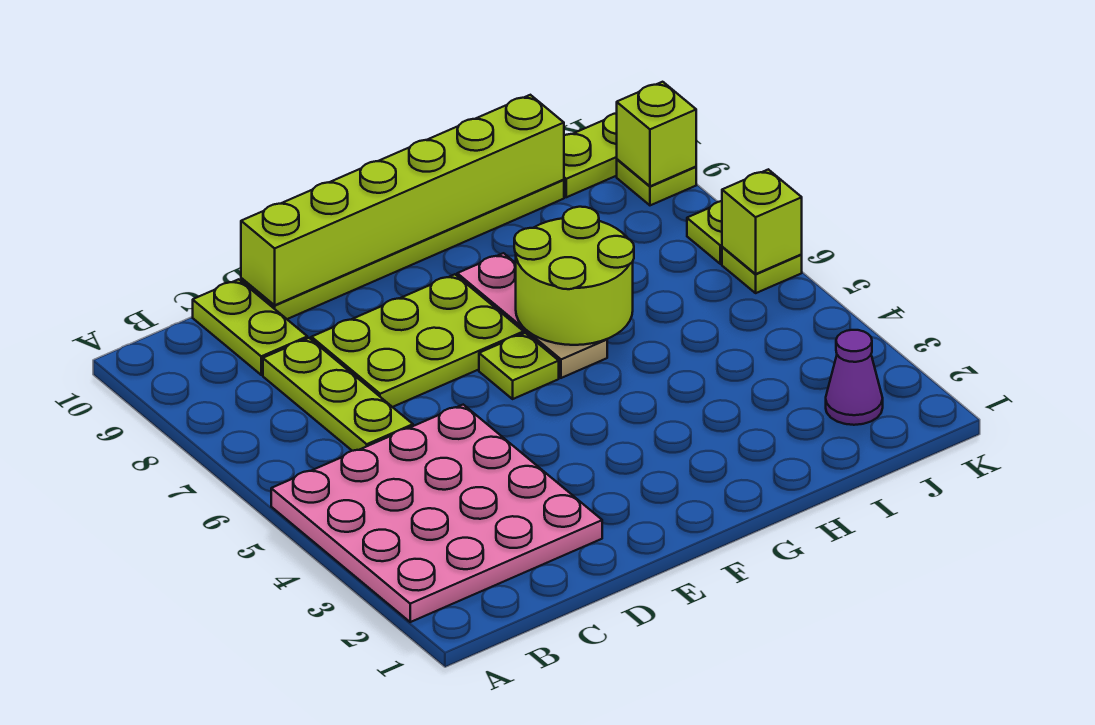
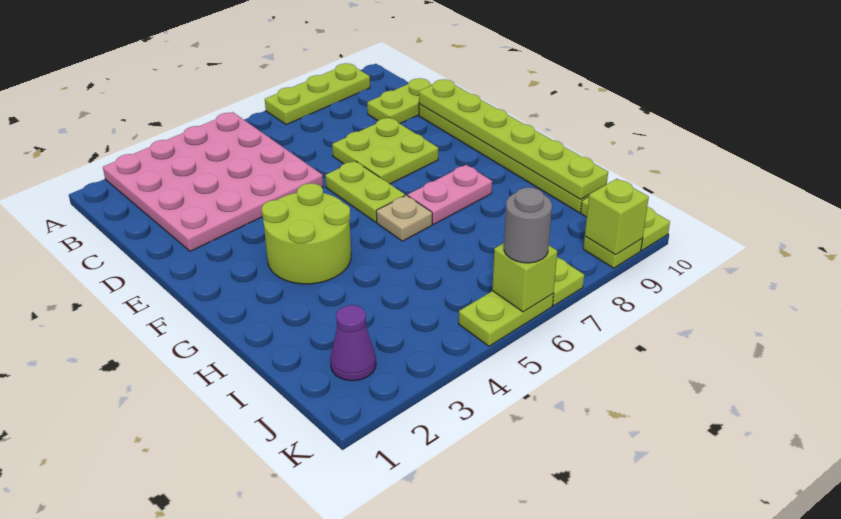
lime 1x3 plate [263,338,413,451] -> lime 1x3 plate moved to [265,63,370,125]
lime 2x3 plate [311,274,524,407] -> lime 2x2 plate [332,117,438,184]
lime 1x6 brick [241,95,564,305] -> lime 1x6 plate [419,79,608,199]
lime 1x1 plate [479,333,559,399] -> lime 1x2 plate [325,161,405,222]
lime 2x2 round brick [514,207,634,345] -> lime 2x2 round brick moved to [262,183,351,284]
lime 1x1 plate [722,247,802,293] -> lime 1x2 plate [459,291,553,346]
none -> grey 1x1 round brick [504,187,552,263]

